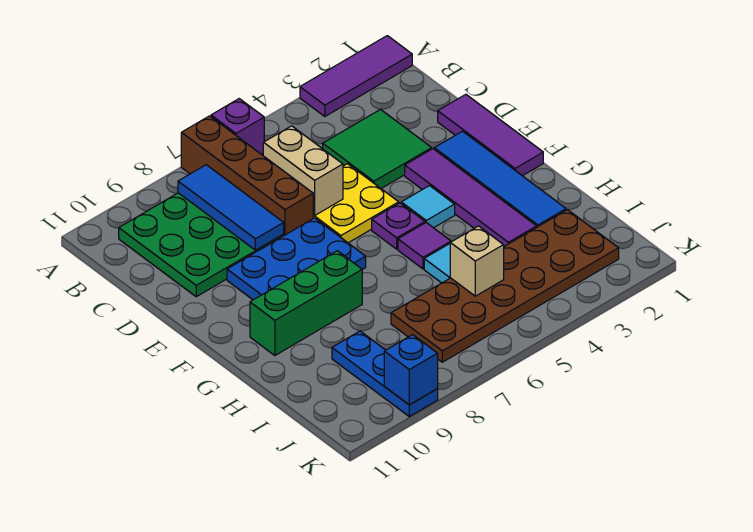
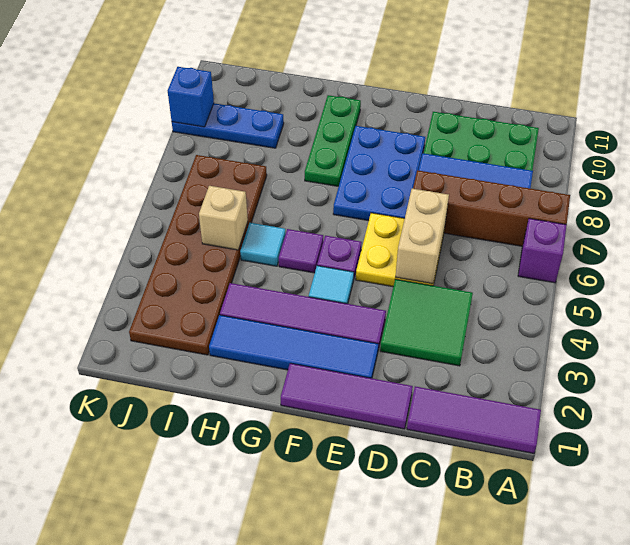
purple 1x3 tile [300,36,412,117] -> purple 1x3 tile turned to [407,386,541,453]
tan 1x2 brick [263,126,343,216] -> tan 1x2 brick turned to [396,189,449,284]
green 1x3 brick [250,251,362,356] -> green 1x3 plate [305,95,361,186]

